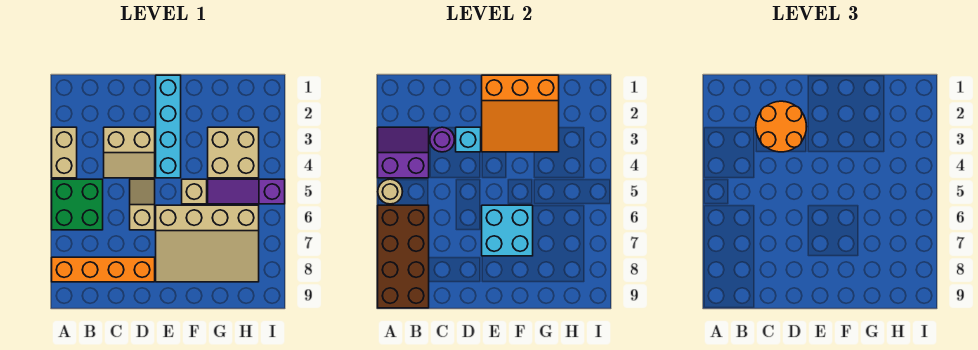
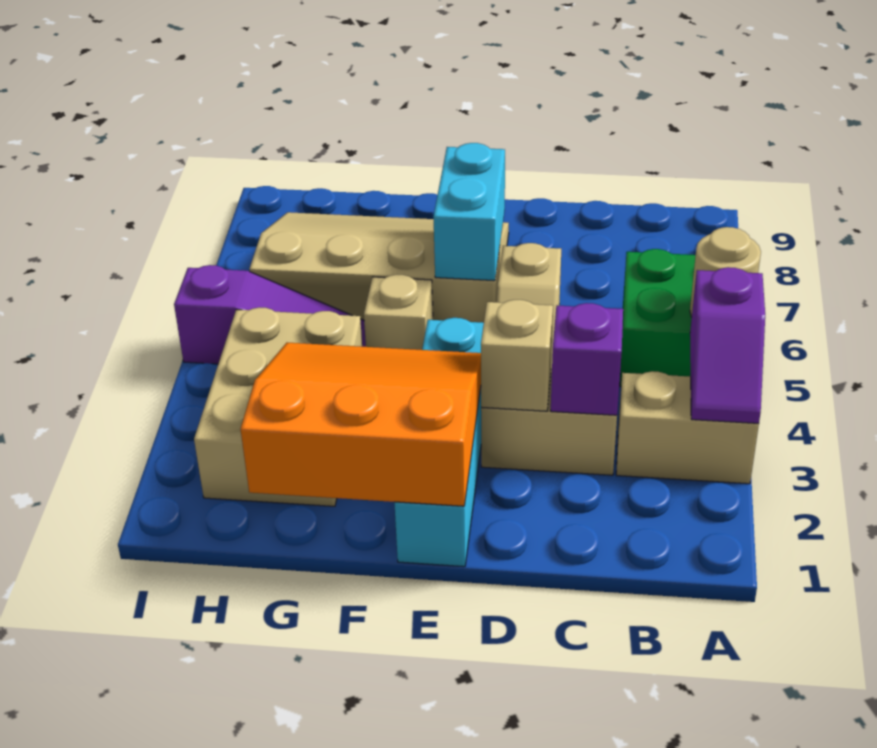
tan 1x2 brick [52,127,77,178] -> tan 1x2 brick turned to [616,371,759,484]
purple 2x2 slope [378,127,429,178] -> purple 1x2 slope [690,267,765,423]
brown 2x4 brick [378,205,429,308] -> none
orange 1x4 brick [52,257,155,282] -> none
orange 2x2 round brick [756,101,807,152] -> none
purple 1x1 round brick [430,127,455,152] -> purple 1x1 brick [551,303,623,415]
cyan 1x1 brick [456,127,481,152] -> tan 1x1 brick [481,300,553,411]
cyan 2x2 brick [482,205,533,256] -> cyan 1x2 brick [433,143,505,281]
tan 2x2 brick [208,127,259,178] -> tan 2x3 brick [194,307,362,506]

